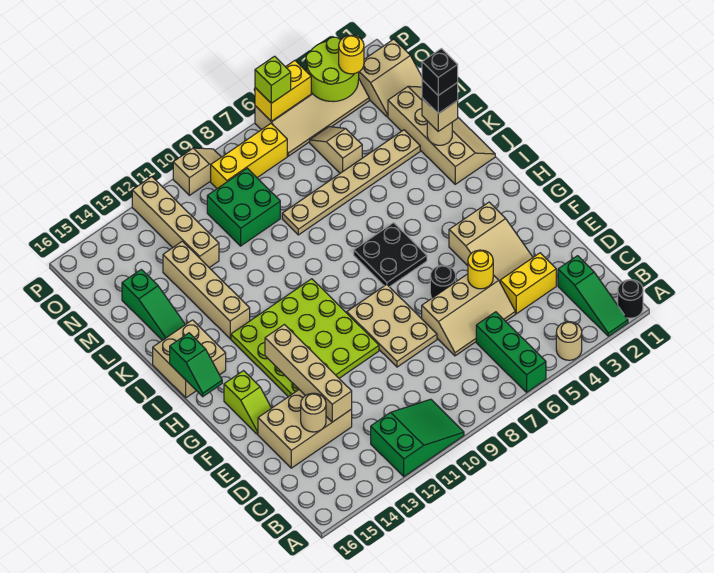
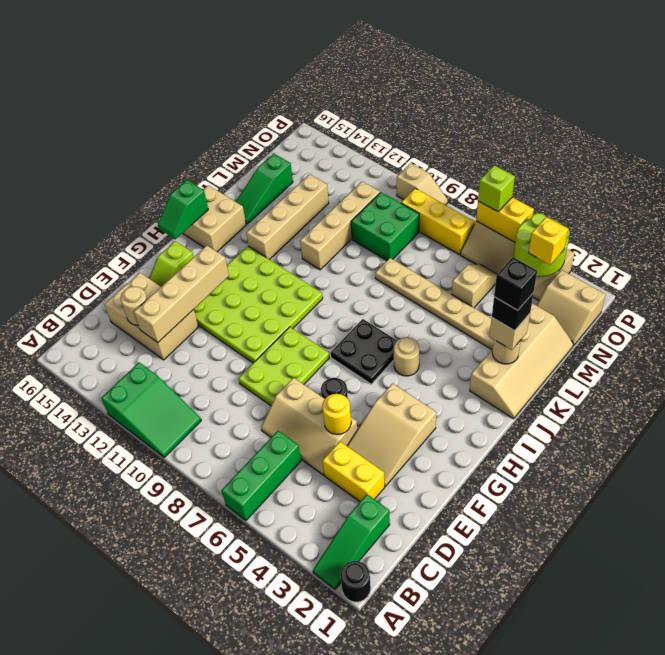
tan 1x1 round brick [556,322,582,360] -> tan 1x1 round brick moved to [394,337,420,376]
tan 2x3 plate [347,284,437,367] -> lime 2x3 plate [239,327,329,406]
tan 1x4 brick [132,177,219,268] -> tan 1x4 brick moved to [300,181,380,270]
yellow 1x1 round brick [339,35,364,74] -> yellow 1x1 brick [529,217,568,265]

